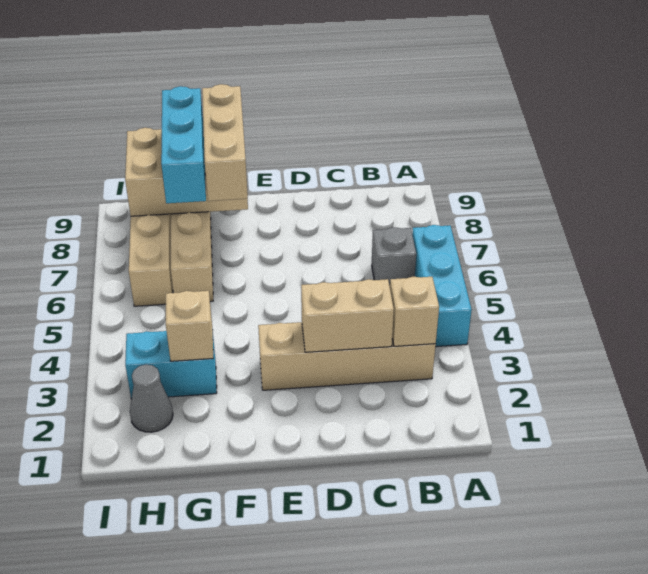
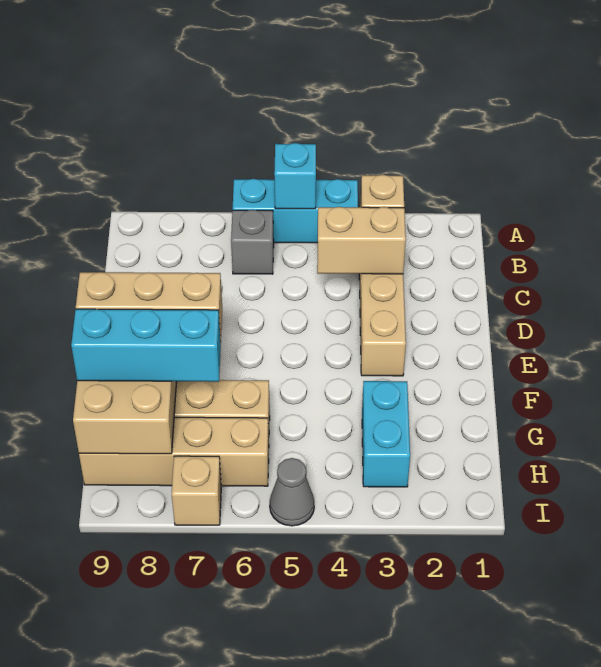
none -> cyan 1x1 brick [274,143,316,209]
tan 1x2 brick [301,279,394,352] -> tan 1x2 brick turned to [317,207,406,274]
tan 1x1 brick [166,291,213,361] -> tan 1x1 brick moved to [172,456,221,525]
grey 1x1 cone [130,365,173,432] -> grey 1x1 cone moved to [270,458,314,526]

